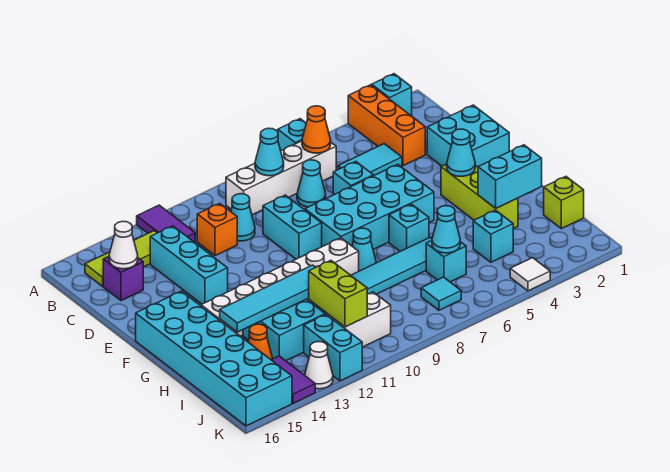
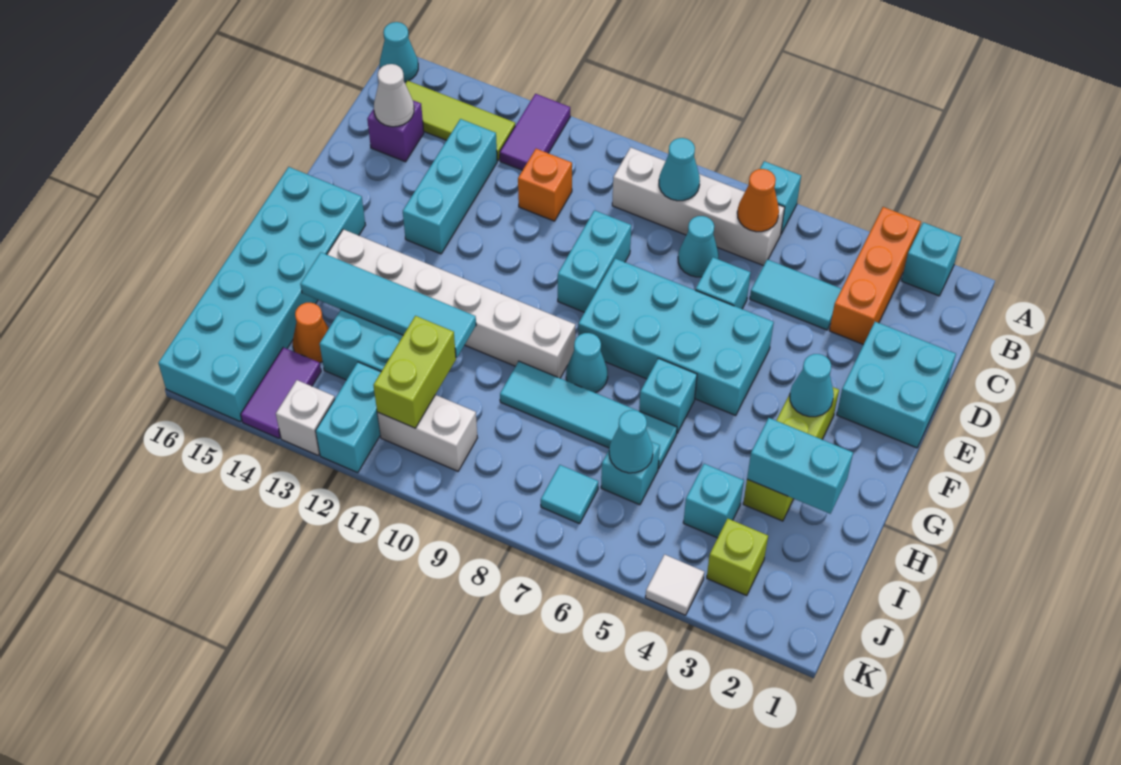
cyan 1x1 cone [231,194,255,241] -> cyan 1x1 cone moved to [380,22,418,82]
lime 1x1 brick [544,177,584,229] -> lime 1x1 brick moved to [707,519,768,596]
white 1x1 cone [305,342,333,389] -> white 1x1 brick [276,380,335,455]

